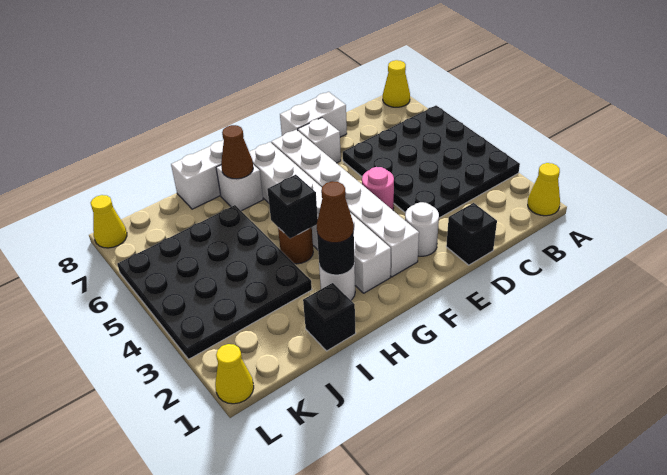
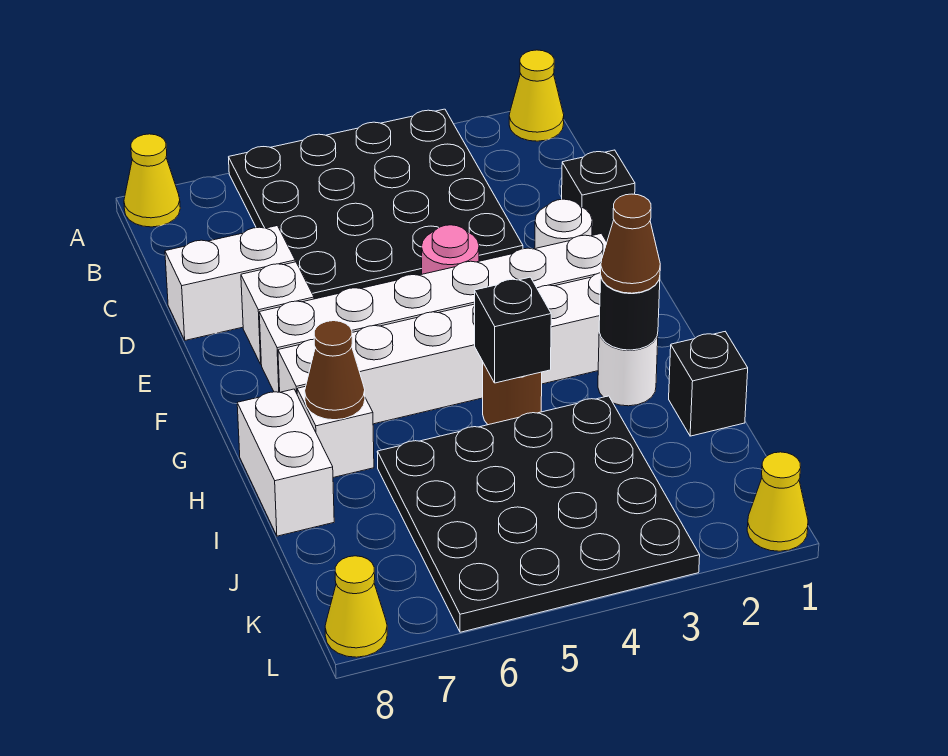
white 1x2 brick [280,92,347,137] -> white 1x2 brick turned to [165,226,295,340]

